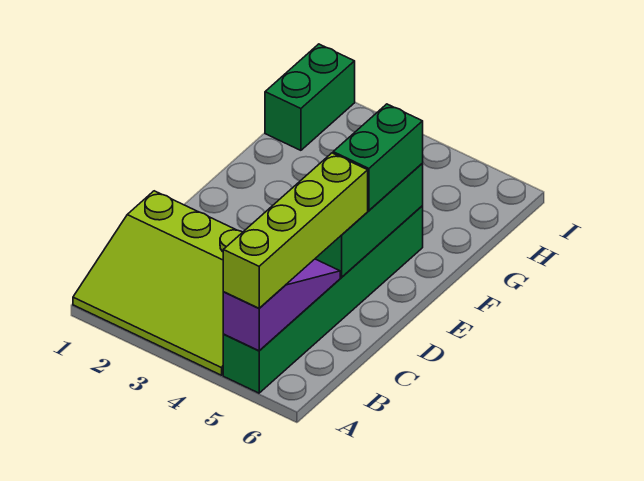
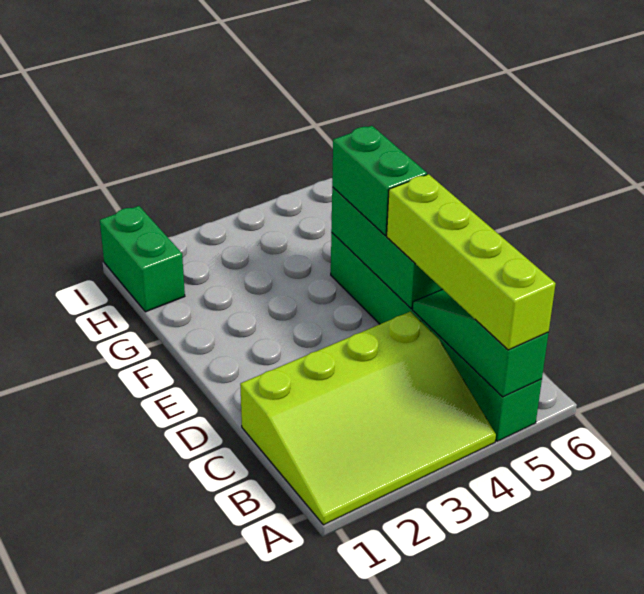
purple 1x3 slope [223,259,340,351] -> green 1x3 slope [412,289,548,397]

